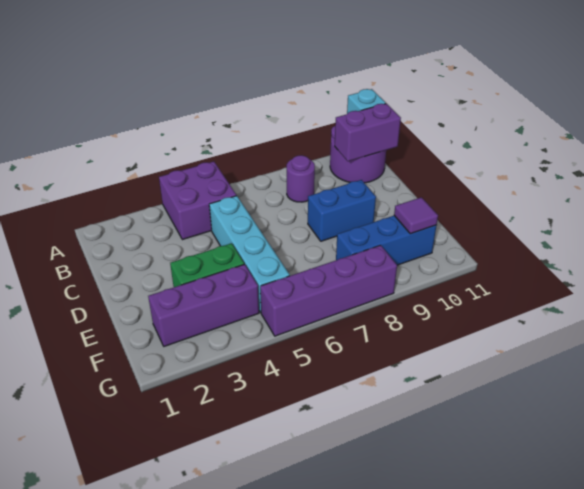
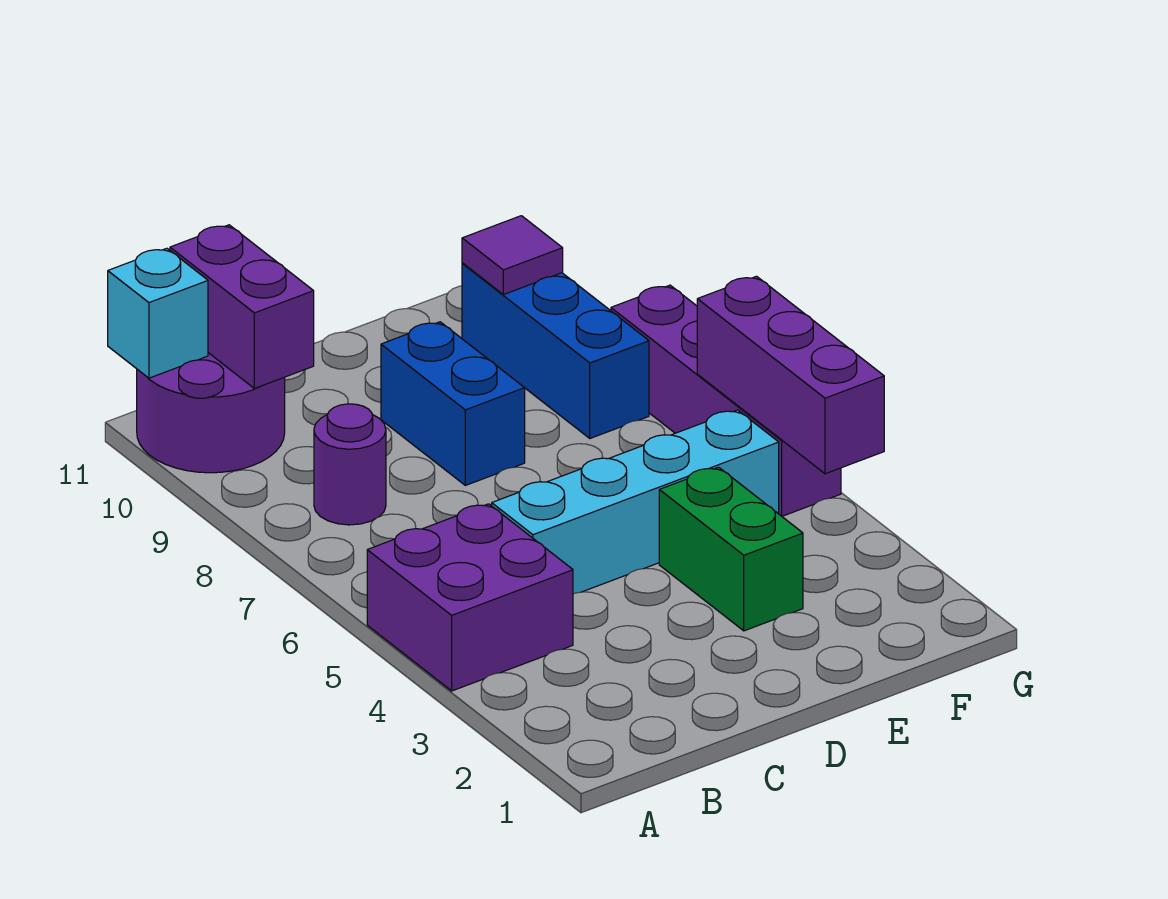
purple 1x3 brick [148,264,259,346] -> purple 1x3 brick moved to [697,276,884,474]

